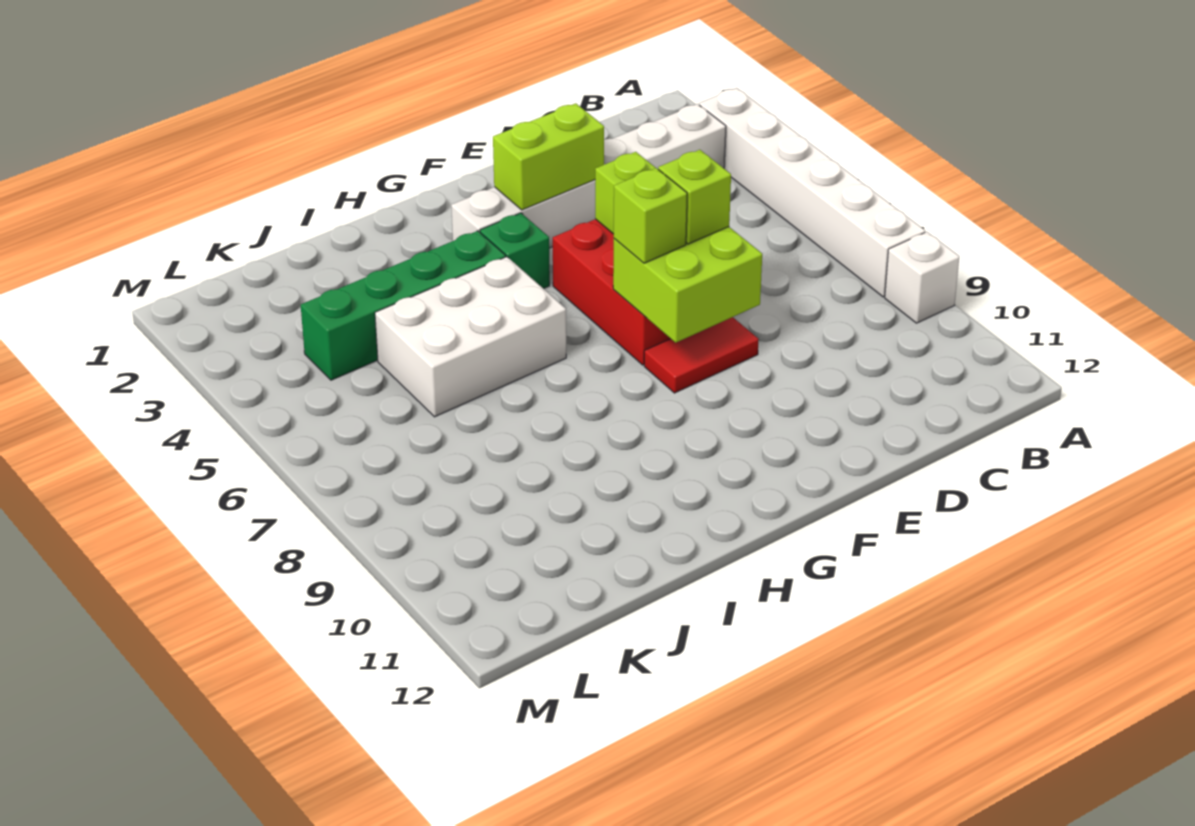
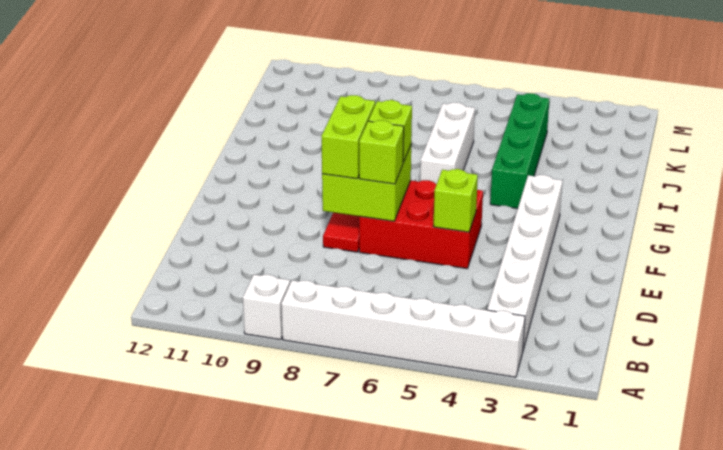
lime 1x2 brick [493,103,604,210] -> lime 1x2 brick moved to [322,95,375,179]
green 1x1 brick [480,213,550,289] -> none
white 2x3 brick [375,257,566,417] -> white 1x3 brick [420,103,475,184]

